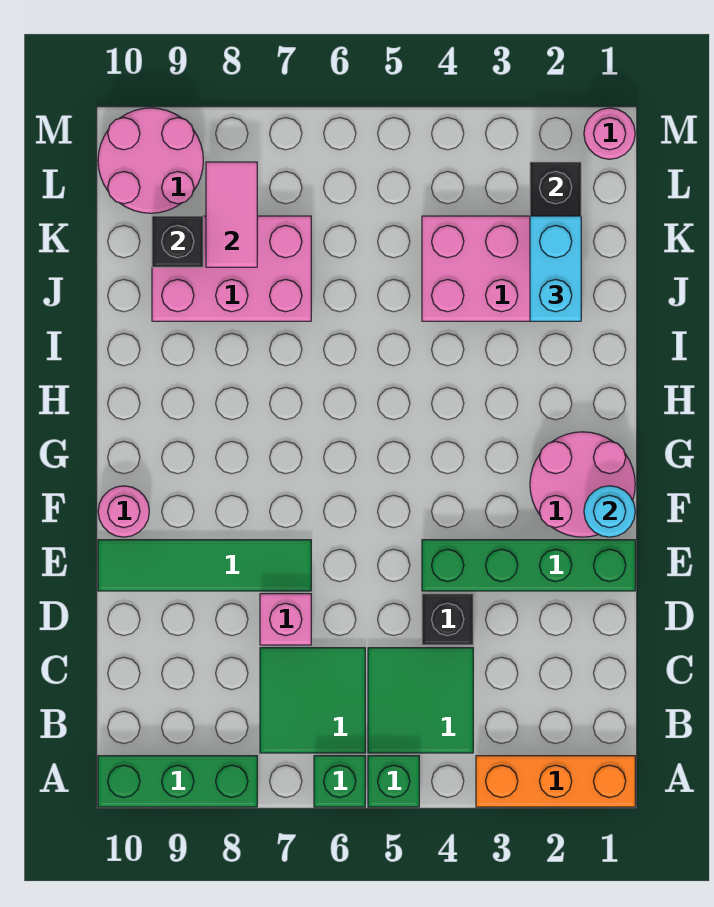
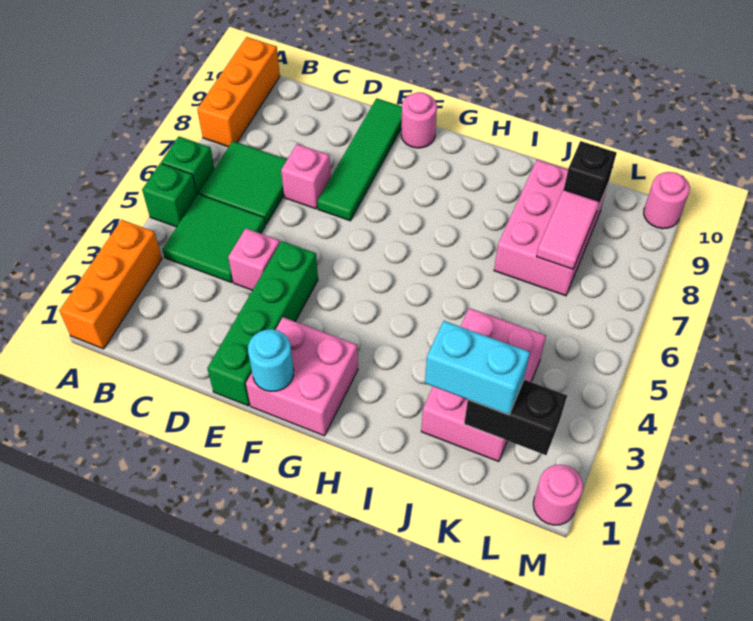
green 1x3 brick [98,756,257,807] -> orange 1x3 brick [197,37,280,147]
black 1x1 brick [422,594,473,645] -> pink 1x1 brick [228,228,280,290]
pink 2x2 round brick [530,432,635,537] -> pink 2x2 brick [246,317,358,436]
pink 1x2 tile [206,162,257,267] -> pink 1x2 tile turned to [536,190,599,269]
pink 2x2 round brick [98,108,203,213] -> pink 1x1 round brick [644,172,690,229]

